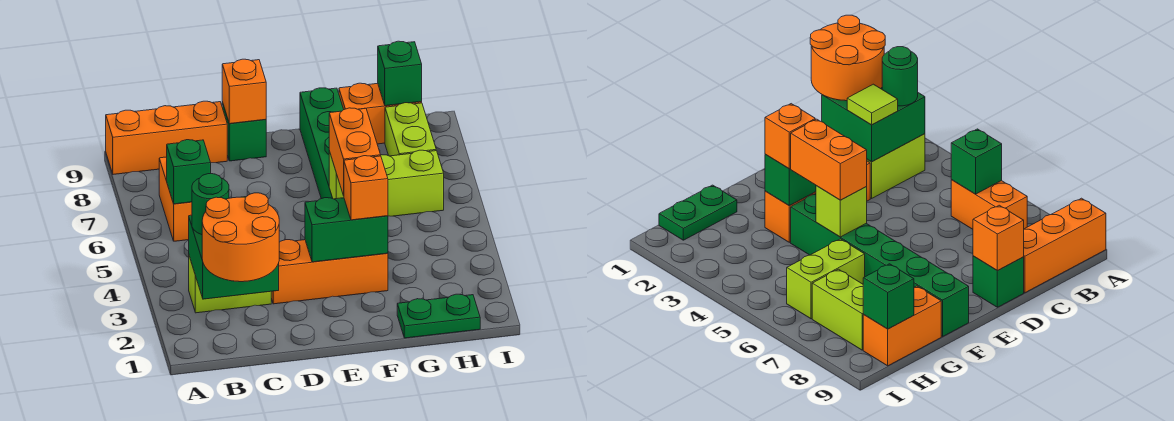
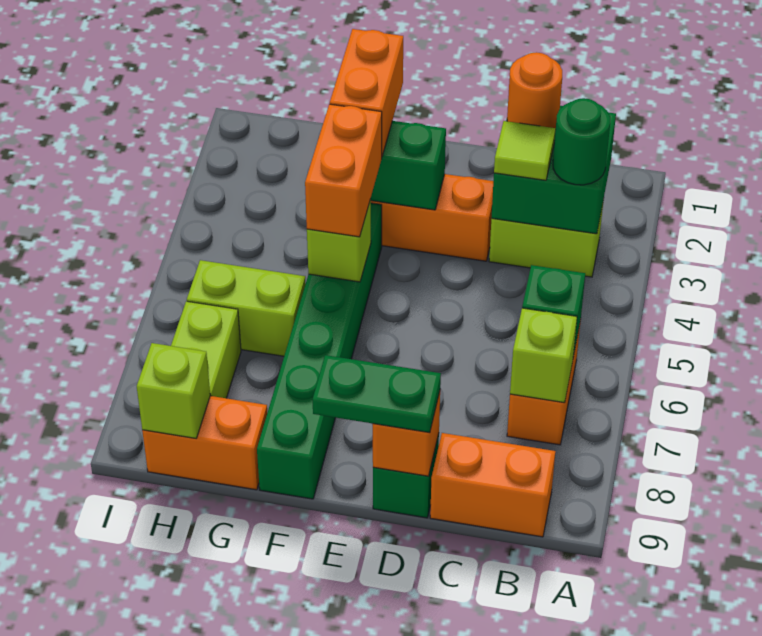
orange 1x3 brick [106,101,227,174] -> orange 1x2 brick [430,433,555,537]
orange 2x2 round brick [202,193,279,282] -> orange 1x1 round brick [507,52,562,129]
none -> lime 1x1 brick [510,308,577,403]
orange 1x1 brick [344,156,388,220] -> orange 1x2 brick [330,29,403,156]
green 1x2 plate [397,294,480,338] -> green 1x2 plate moved to [312,355,441,433]
green 1x1 brick [378,41,422,106] -> lime 1x1 brick [137,343,210,438]

